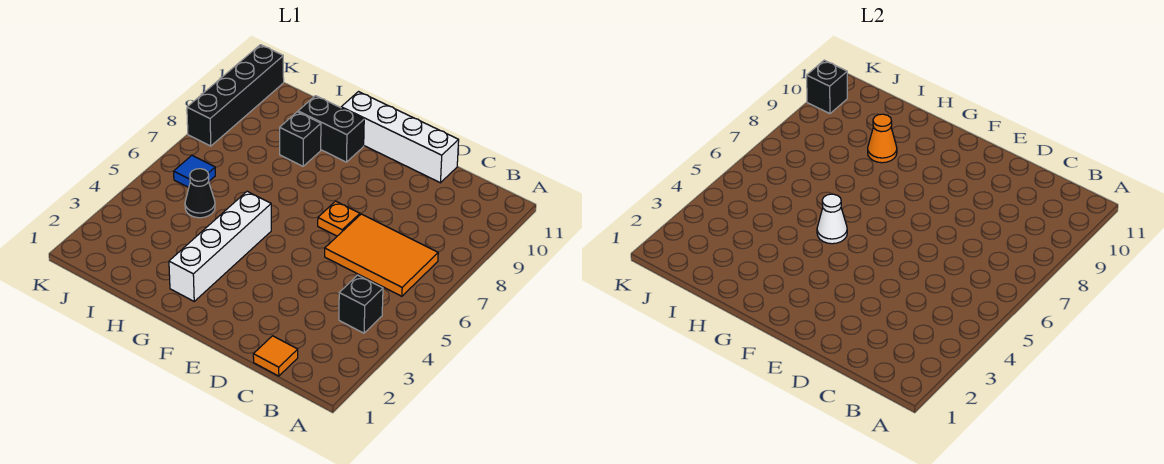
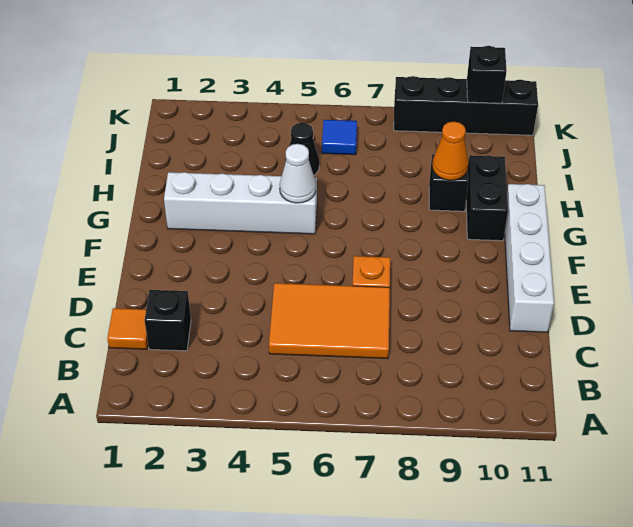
black 1x1 brick [339,275,383,333] -> black 1x1 brick moved to [145,290,191,351]
orange 2x3 tile [325,214,438,296] -> orange 2x3 tile turned to [269,283,390,358]

